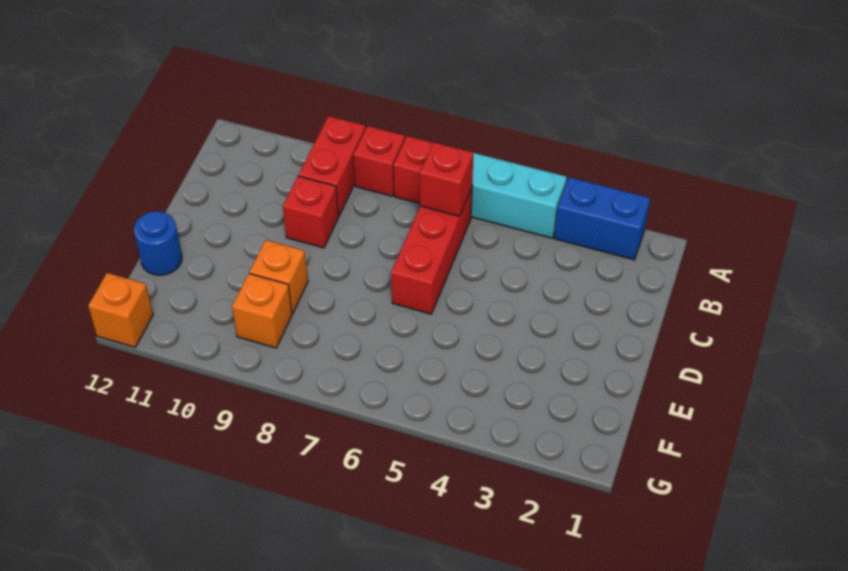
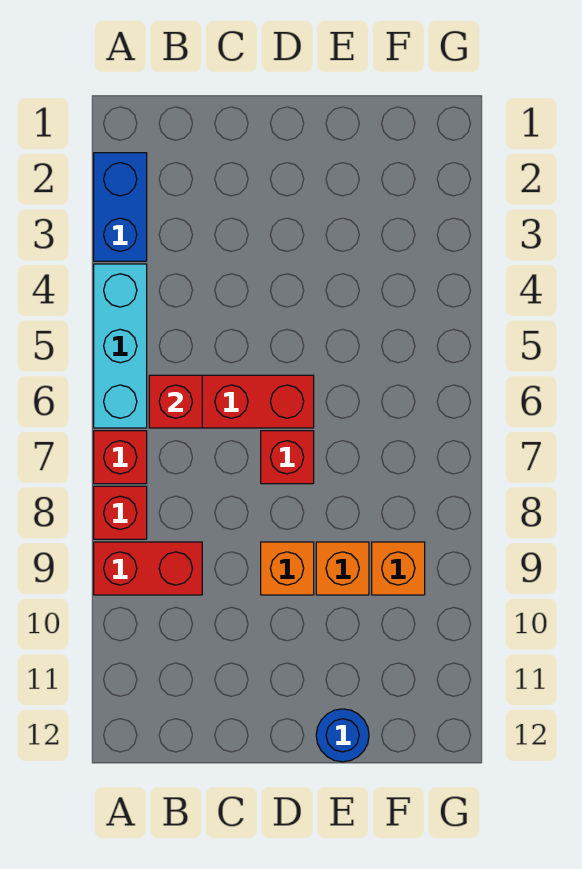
red 1x1 brick [283,176,338,248] -> red 1x1 brick moved to [261,431,314,484]
orange 1x1 brick [88,273,153,347] -> orange 1x1 brick moved to [261,542,314,595]

